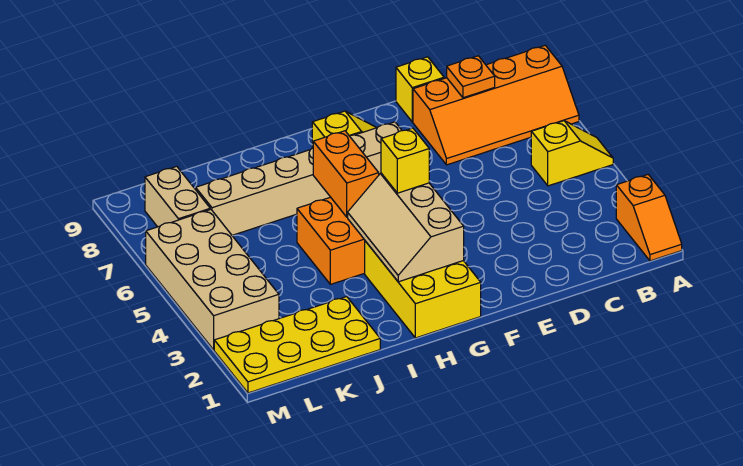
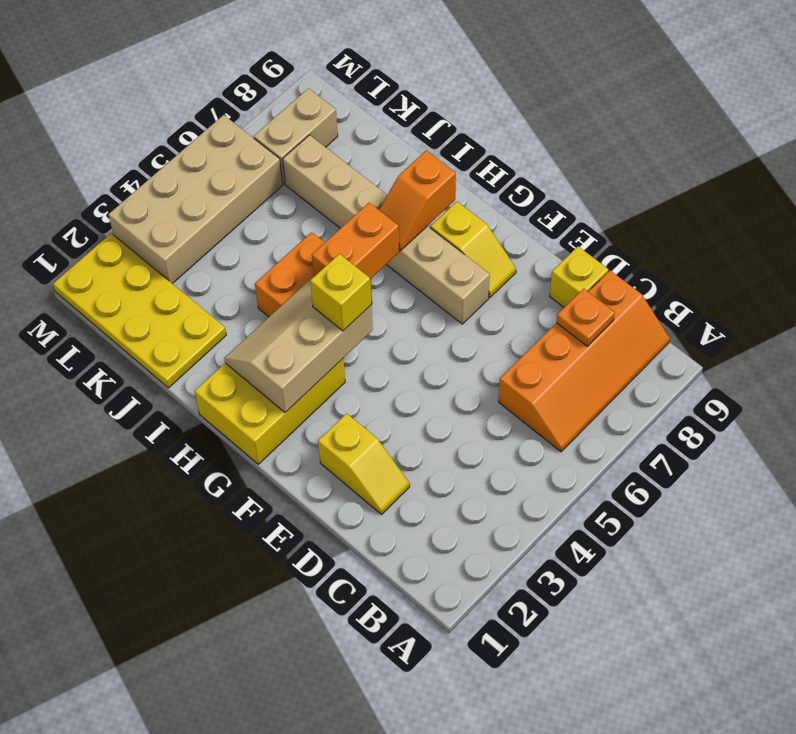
orange 1x2 slope [616,175,682,261] -> orange 1x2 slope moved to [379,150,456,250]
yellow 1x2 slope [531,121,613,186] -> yellow 1x2 slope moved to [318,413,410,514]
orange 2x4 slope [413,45,579,165] -> orange 2x4 slope turned to [499,271,670,452]

